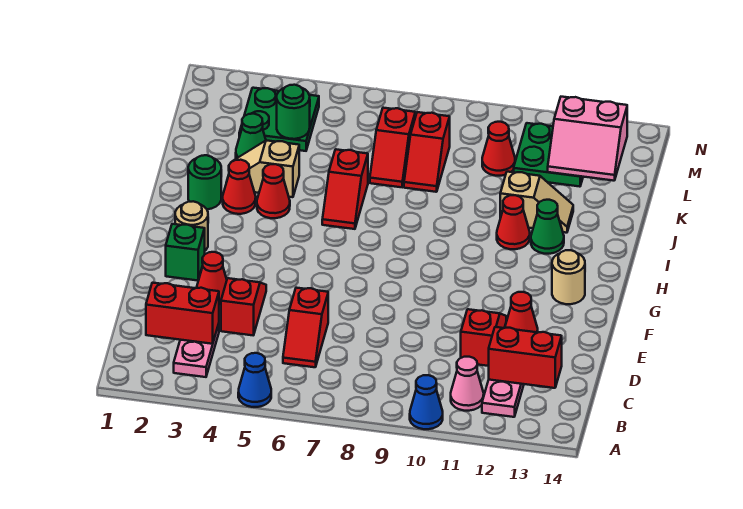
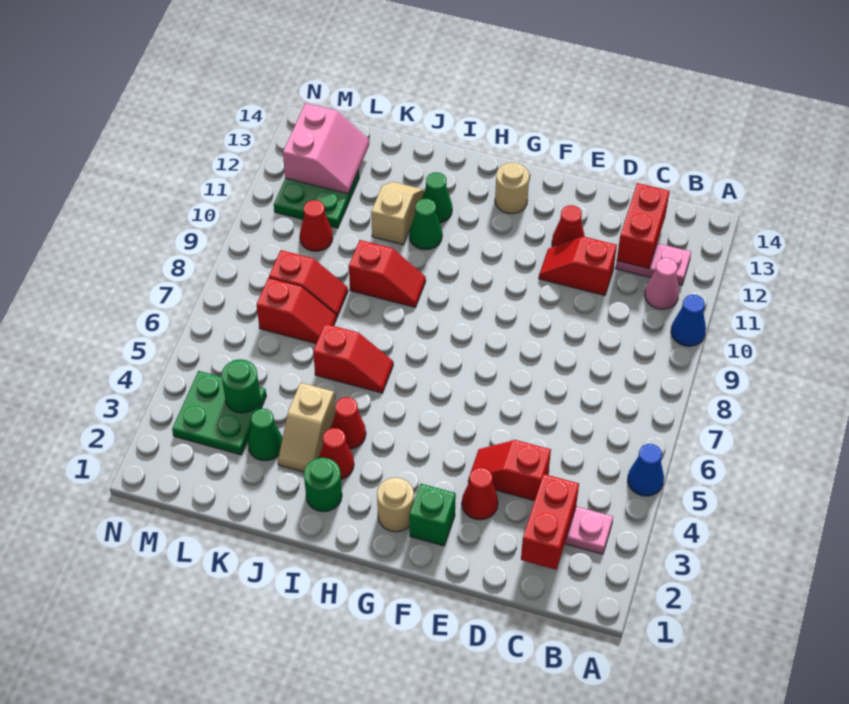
red 1x2 slope [283,288,328,367] -> red 1x2 slope moved to [349,240,426,307]
red 1x1 cone [497,195,530,249] -> green 1x1 cone [409,199,442,250]

